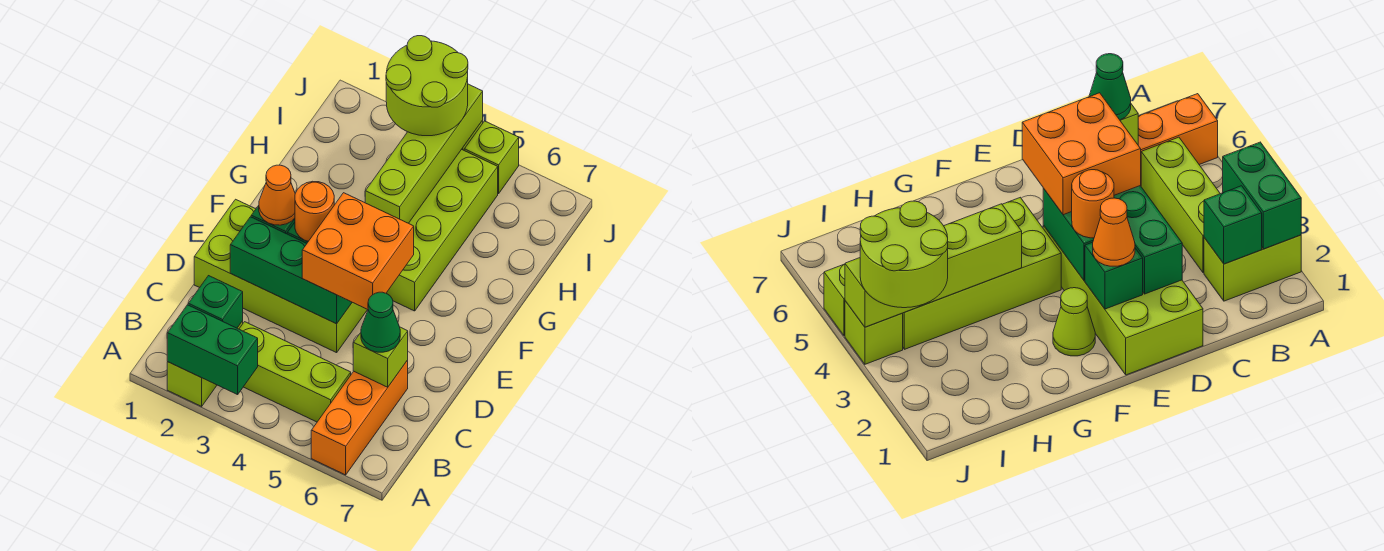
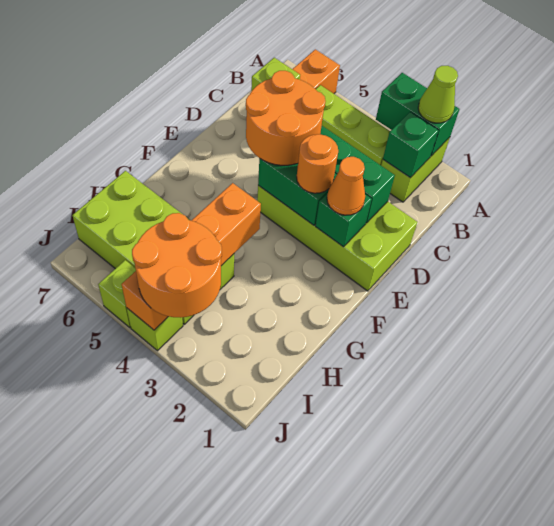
green 1x1 cone [361,292,400,352] -> none
orange 2x2 brick [302,193,414,309] -> orange 2x2 round brick [246,71,326,165]
lime 1x1 cone [1053,288,1095,356] -> lime 1x1 cone moved to [418,66,458,123]
lime 2x4 brick [386,149,498,311] -> lime 2x4 brick turned to [72,171,234,324]
lime 1x4 brick [365,84,483,223] -> orange 1x4 brick [121,183,261,330]
lime 2x2 round brick [386,36,468,136] -> orange 2x2 round brick [132,213,222,318]

